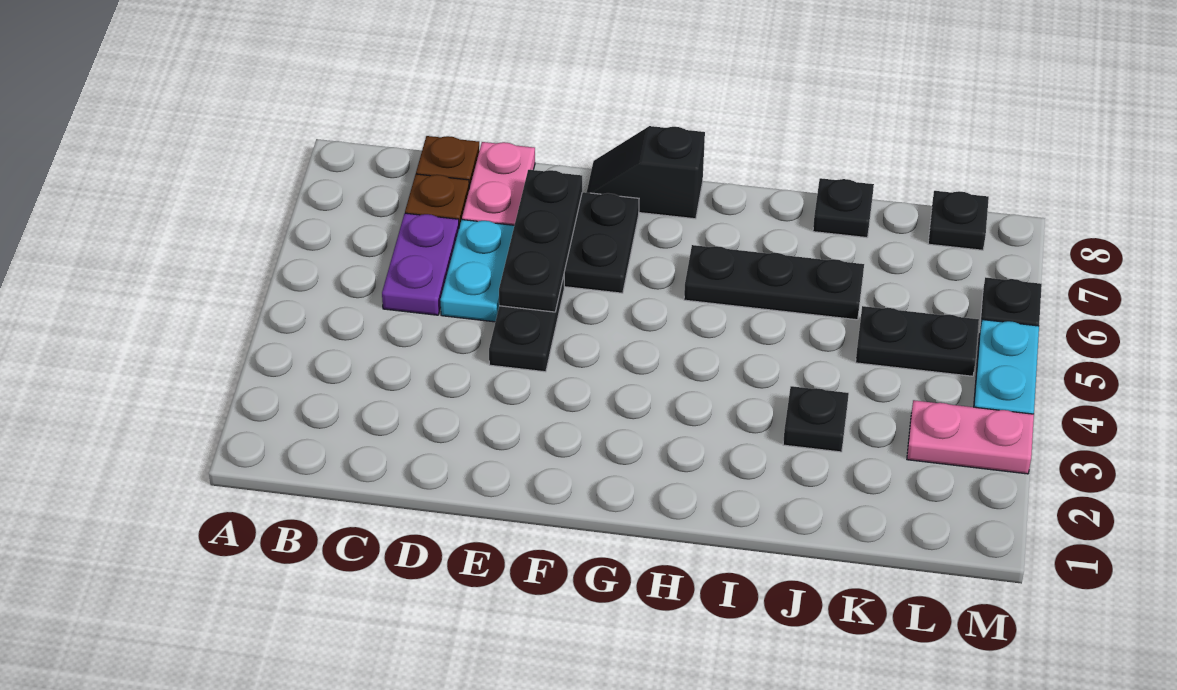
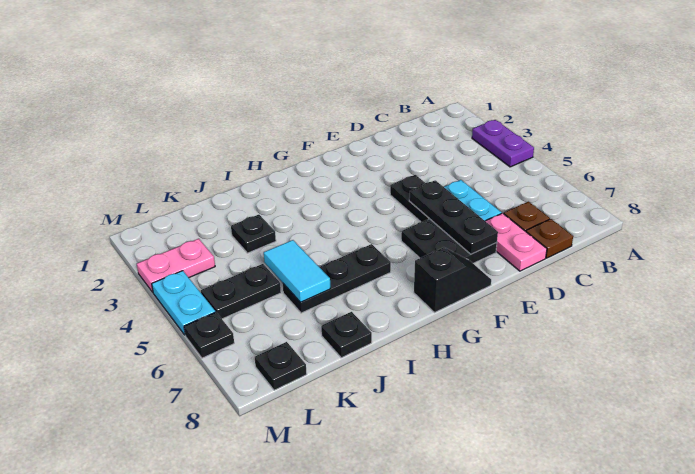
purple 1x2 plate [382,213,459,315] -> purple 1x2 plate moved to [472,120,534,167]
none -> cyan 1x2 tile [264,240,330,302]

